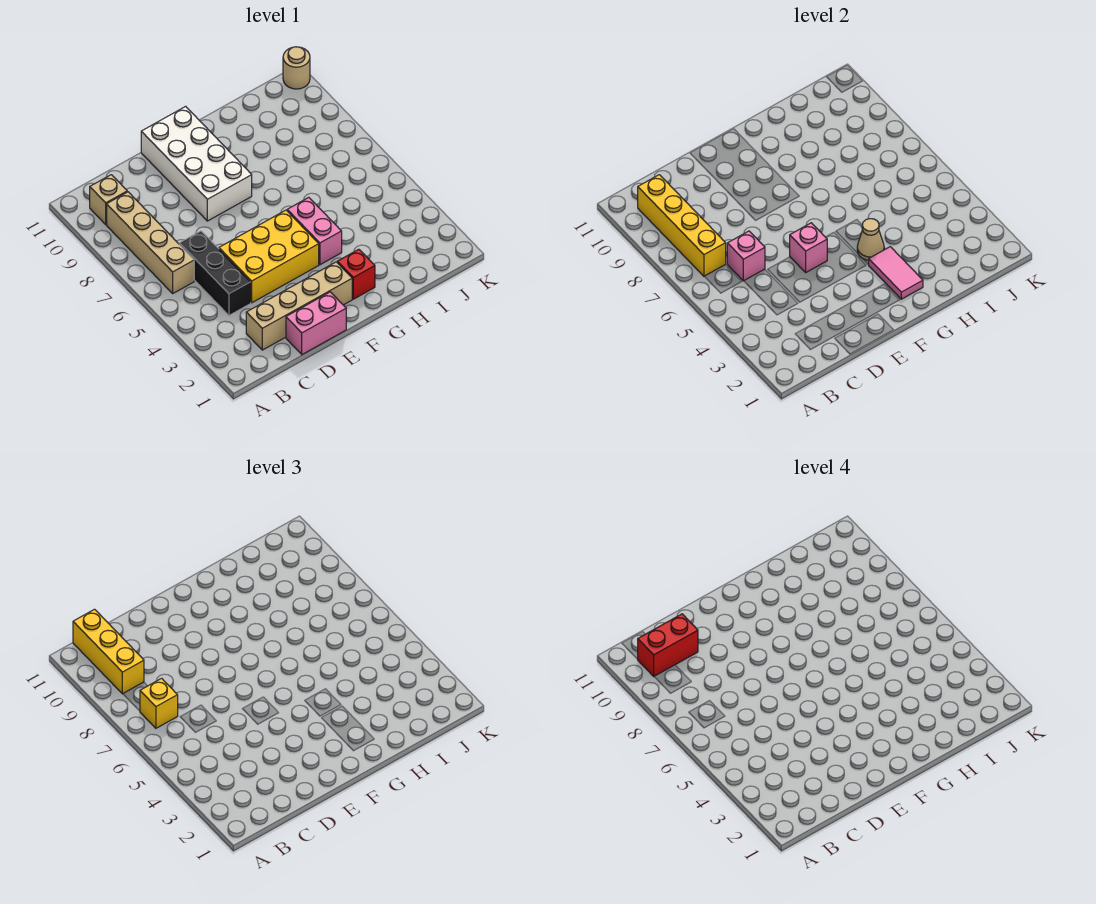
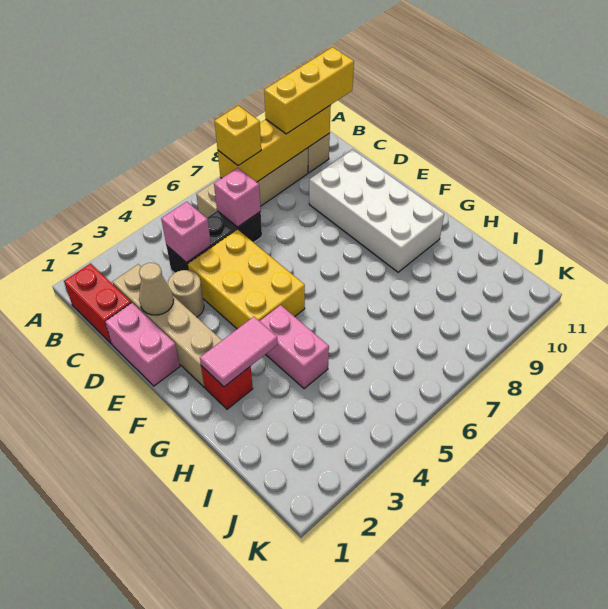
red 1x2 brick [637,614,698,676] -> red 1x2 brick moved to [64,264,131,344]
pink 1x1 brick [790,223,827,272] -> pink 1x1 brick moved to [161,202,211,263]
white 2x4 brick [141,106,252,221] -> white 2x4 brick turned to [309,149,444,272]
pink 1x2 brick [287,197,342,265] -> pink 1x2 brick turned to [260,305,329,389]
tan 1x1 cone [857,219,884,260] -> tan 1x1 cone moved to [139,263,174,315]
tan 1x1 round brick [283,47,310,89] -> tan 1x1 round brick moved to [168,270,204,317]

